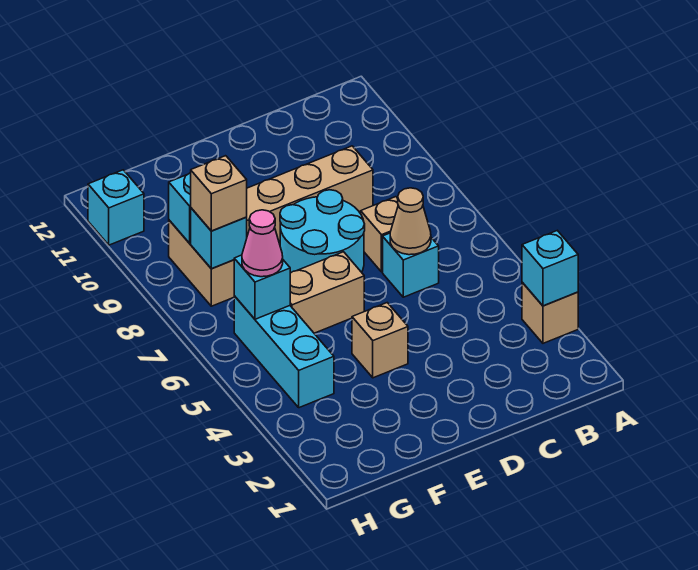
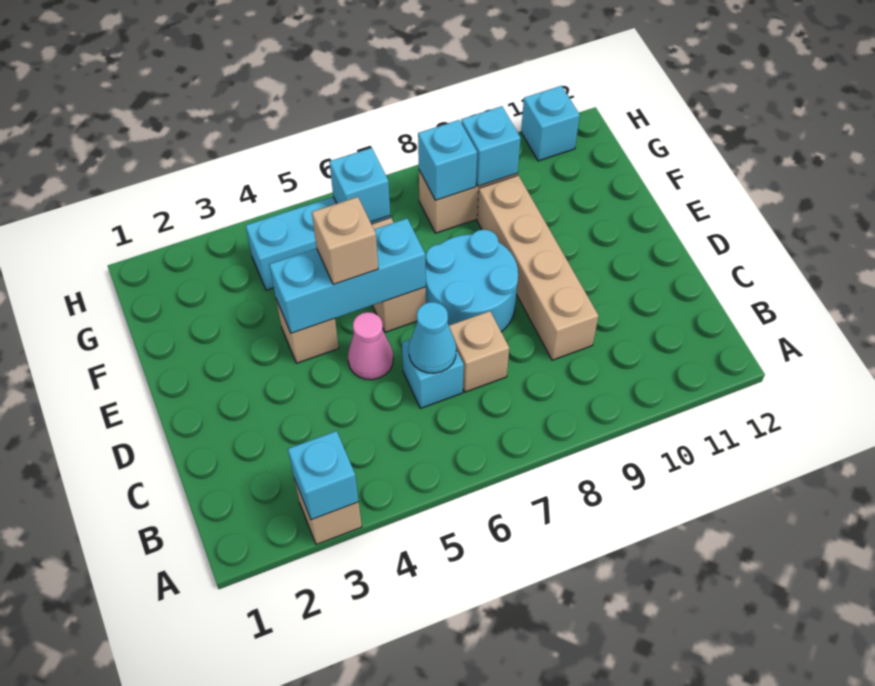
tan 1x1 cone [390,188,431,255] -> cyan 1x1 cone [409,302,456,373]
none -> cyan 1x3 brick [269,219,426,333]
pink 1x1 cone [242,210,283,277] -> pink 1x1 cone moved to [348,312,393,380]
tan 1x1 brick [191,156,247,231] -> tan 1x1 brick moved to [312,197,378,285]

